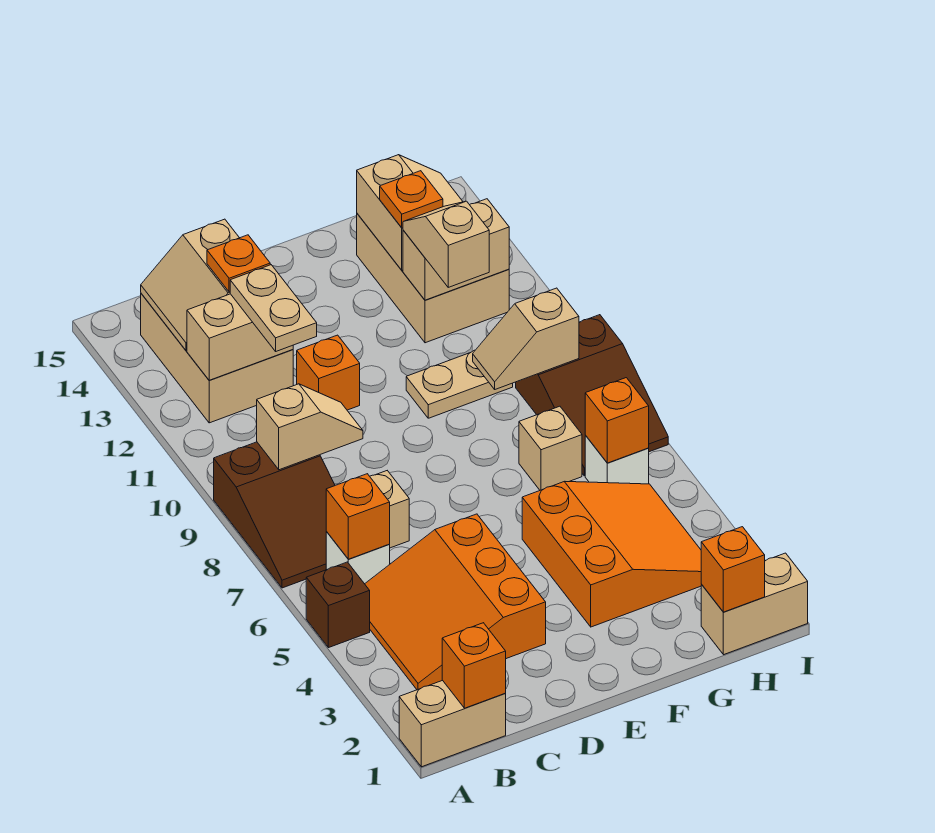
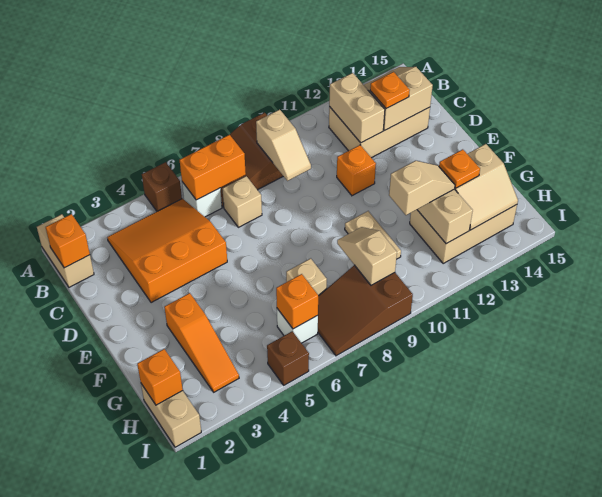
orange 1x1 brick [326,474,390,559] -> orange 1x2 brick [180,135,246,200]
tan 1x2 plate [230,265,317,351] -> none
orange 3x3 slope [522,482,702,627] -> orange 1x3 slope [164,293,239,392]
none -> brown 1x1 brick [267,331,309,385]

